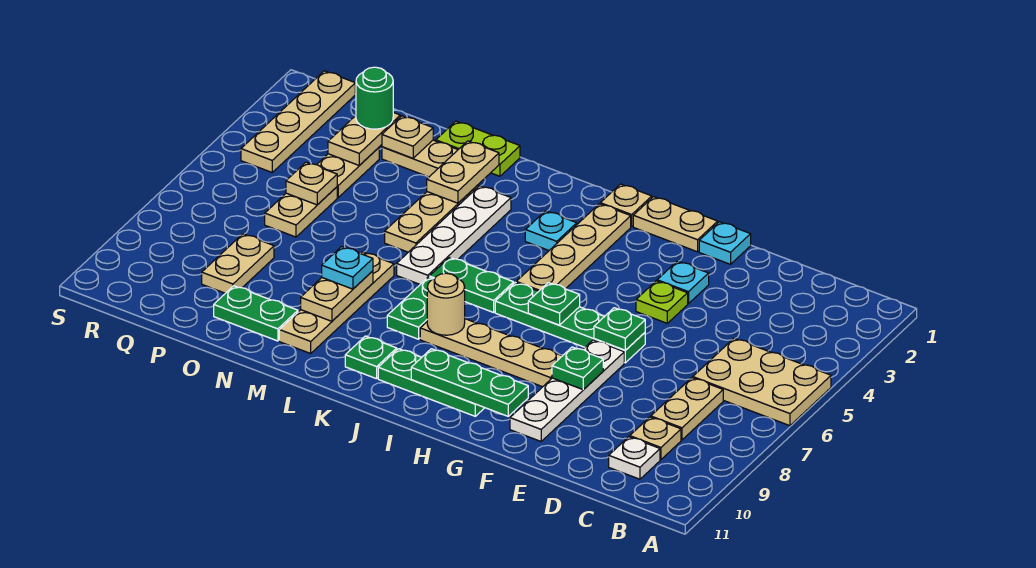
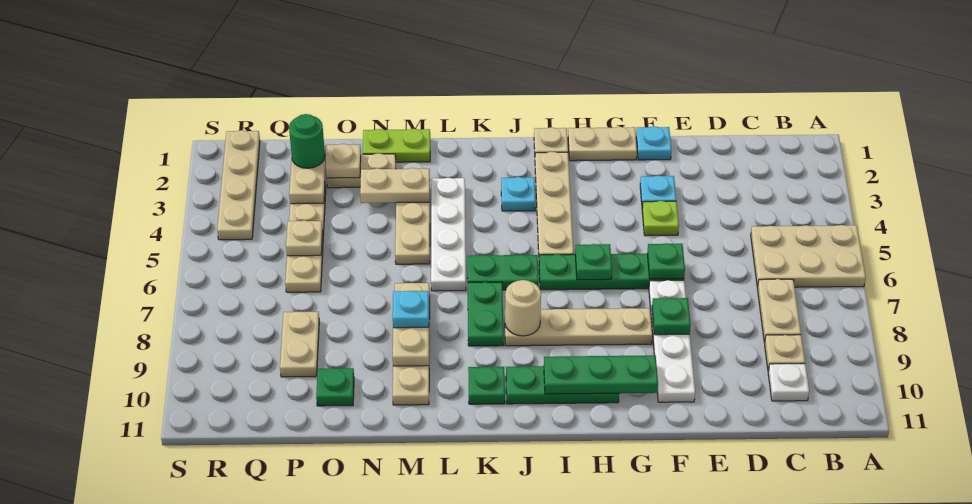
tan 1x2 plate [427,141,499,203] -> tan 1x2 plate turned to [360,168,430,203]
green 1x2 plate [214,286,298,341] -> green 1x1 plate [316,368,354,406]

